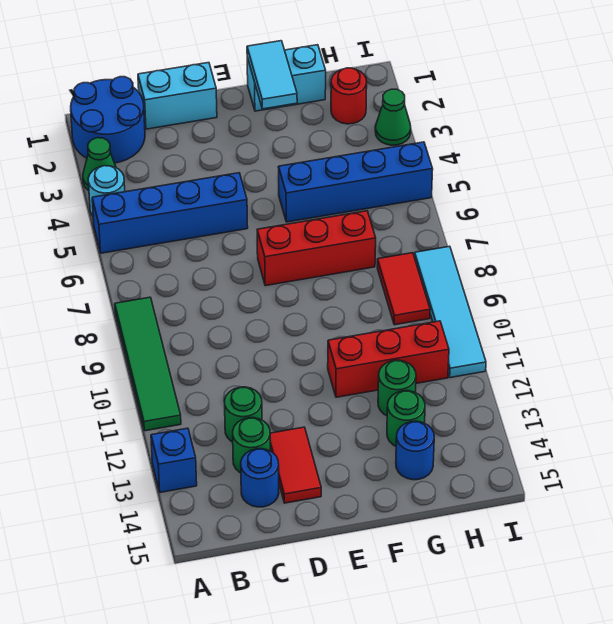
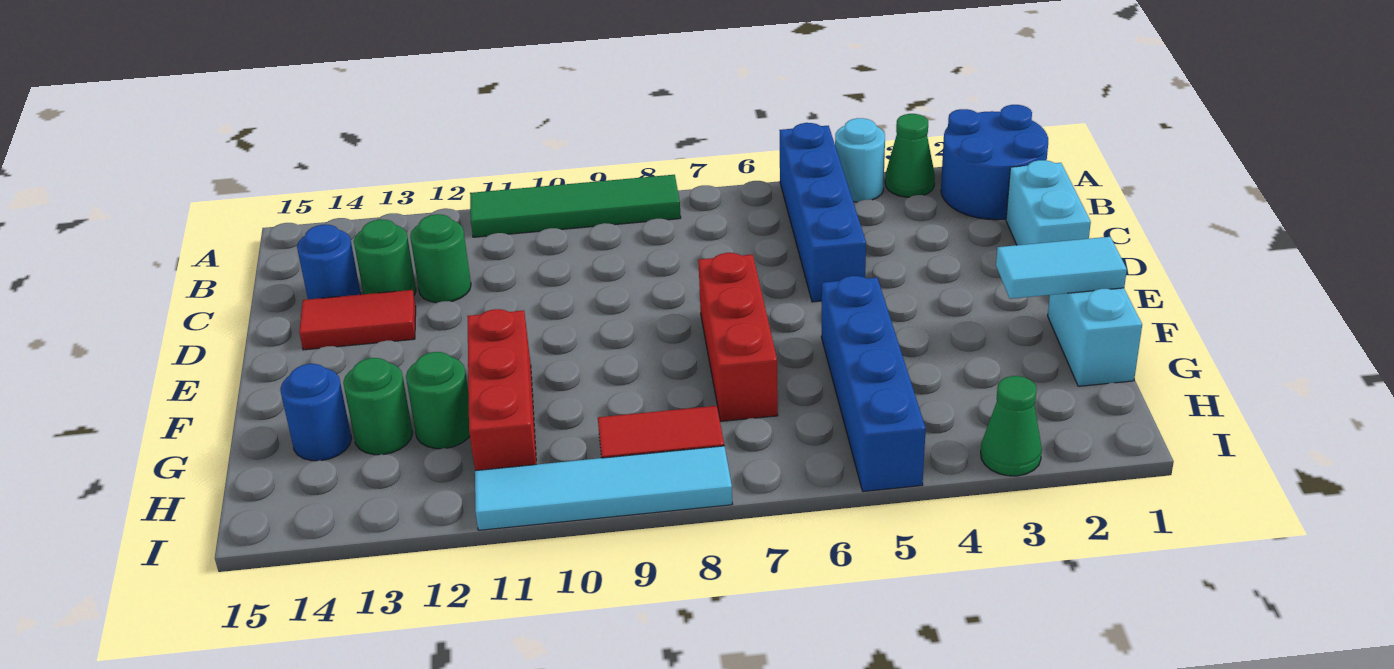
blue 1x1 brick [151,428,197,492] -> none
red 1x1 round brick [331,68,367,124] -> none

